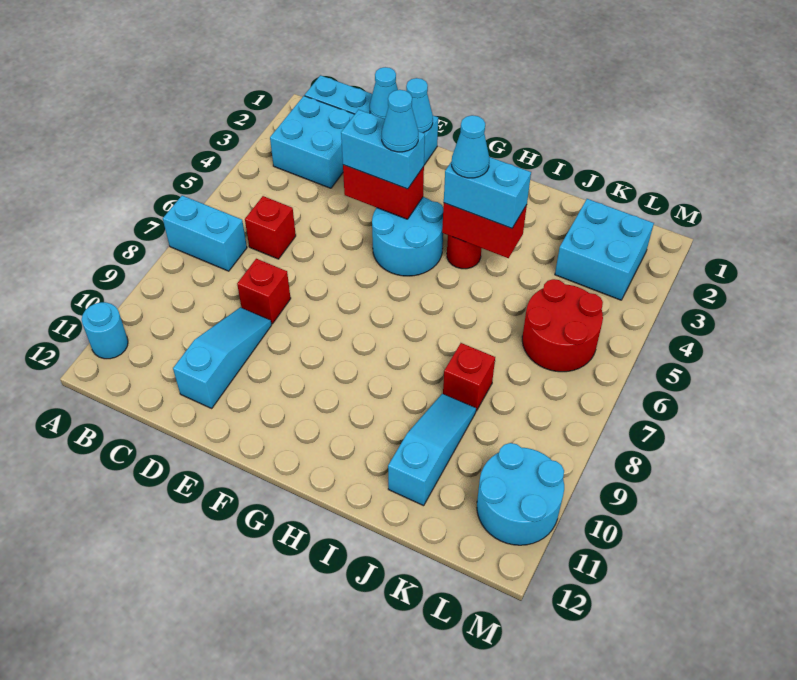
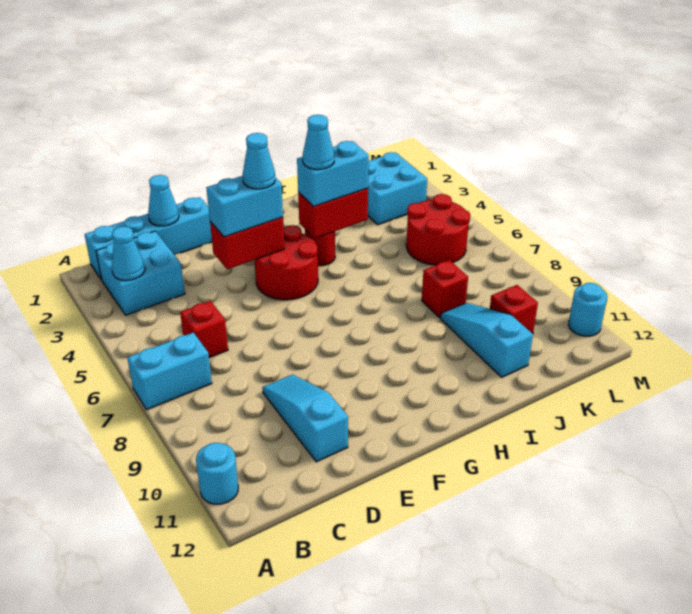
red 1x1 brick [237,259,291,324] -> red 1x1 brick moved to [490,285,538,334]
cyan 1x1 cone [406,78,433,133] -> cyan 1x1 cone moved to [112,226,145,281]
cyan 2x2 round brick [372,197,443,276] -> red 2x2 round brick [254,225,318,300]
cyan 2x2 round brick [477,443,564,545] -> cyan 1x1 round brick [568,283,607,336]

